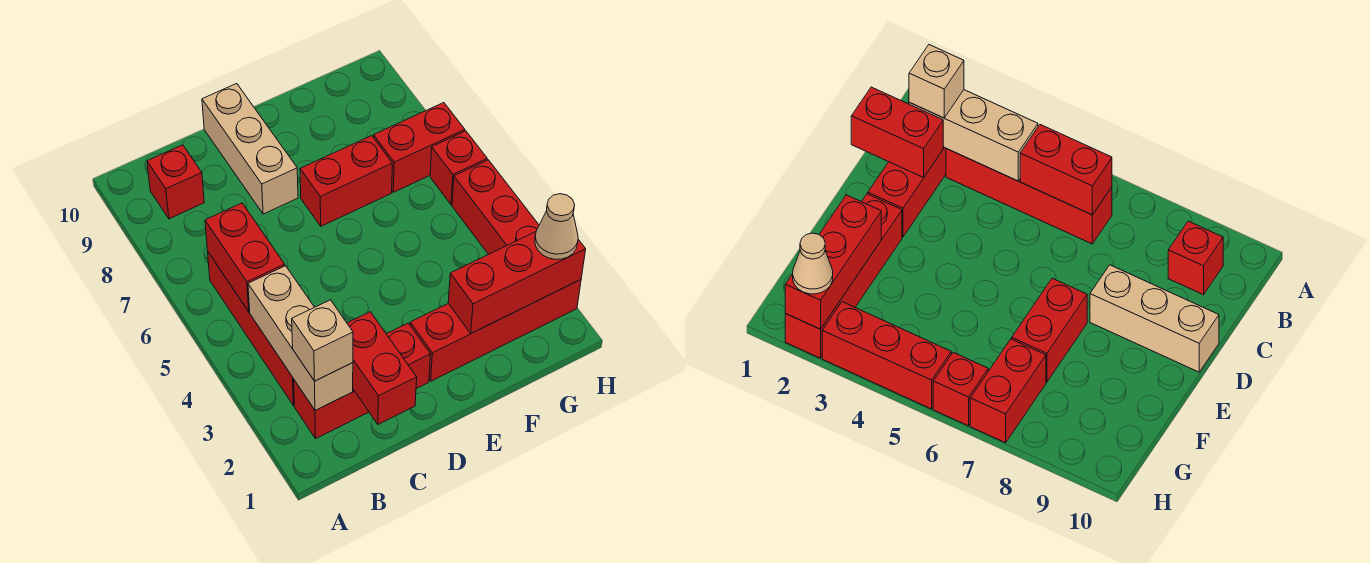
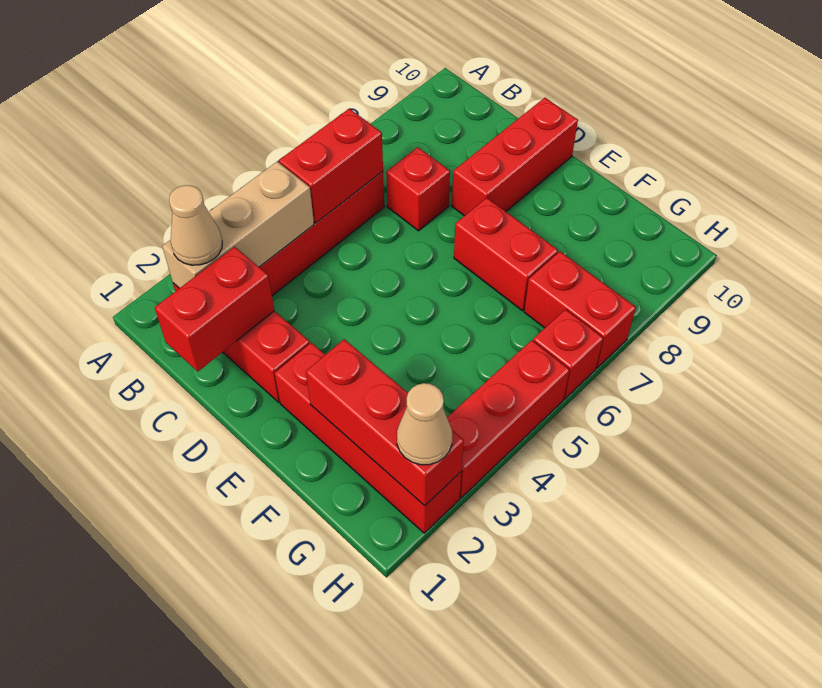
tan 1x1 brick [292,300,353,381] -> tan 1x1 cone [169,185,222,265]
red 1x1 brick [147,145,204,219] -> red 1x1 brick moved to [386,147,450,231]
tan 1x3 brick [202,84,298,214] -> red 1x3 brick [452,98,578,216]

